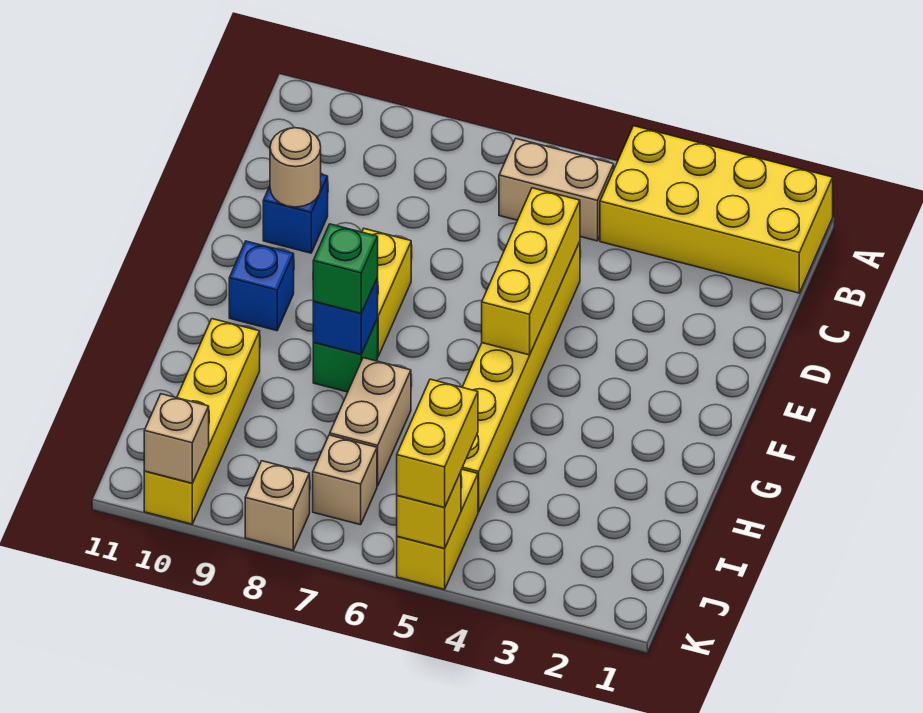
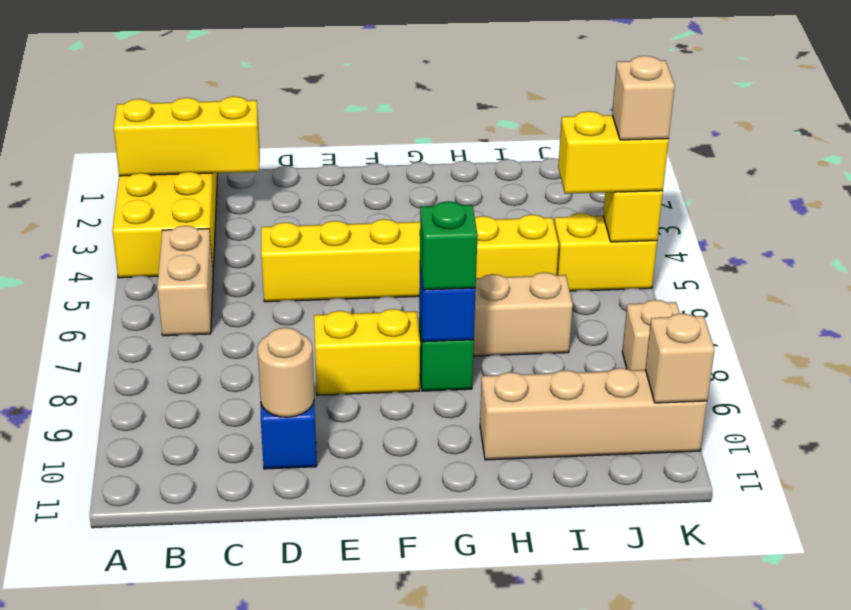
yellow 1x3 brick [482,188,580,355] -> yellow 1x3 brick moved to [114,96,260,176]
blue 1x1 brick [229,241,294,331] -> none
yellow 1x4 brick [144,319,260,524] -> tan 1x4 brick [480,368,707,460]
tan 1x1 brick [313,435,377,525] -> tan 1x1 brick moved to [612,56,675,140]

